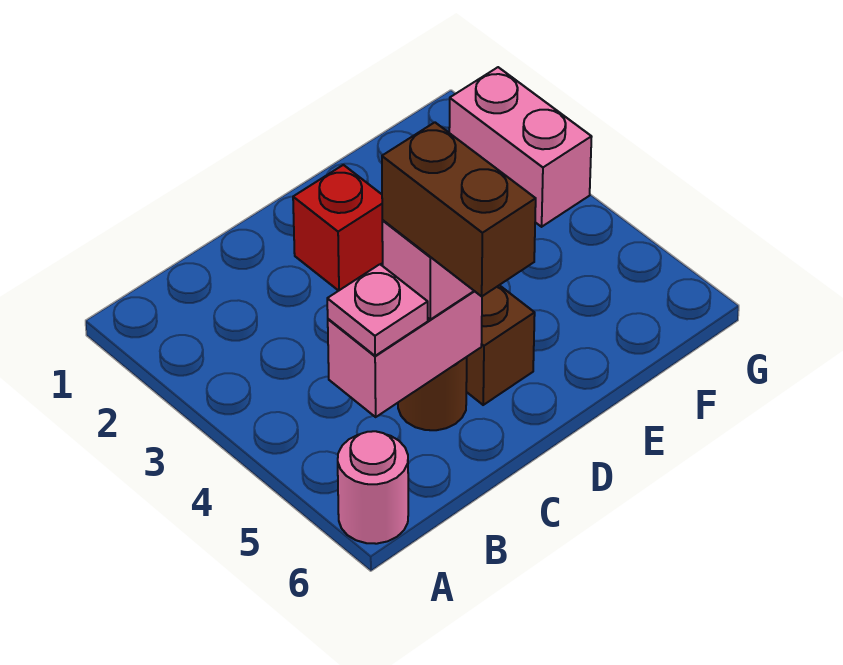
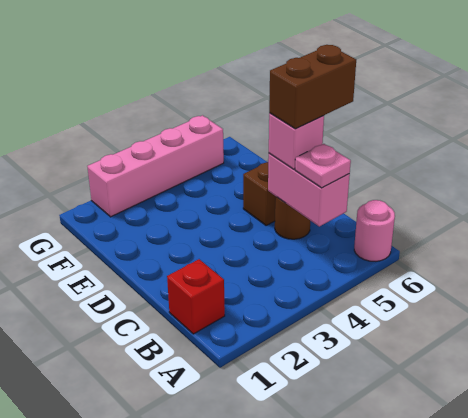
red 1x1 brick [293,165,383,291] -> red 1x1 brick moved to [167,259,225,334]
pink 1x2 brick [449,67,592,227] -> pink 1x4 brick [87,115,224,217]

